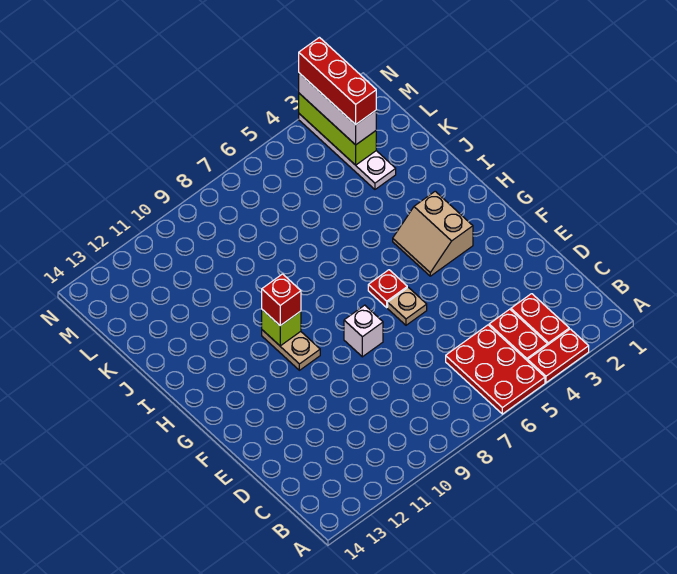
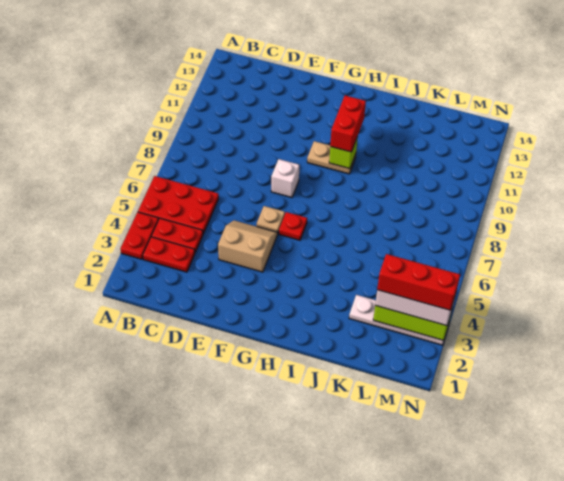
tan 2x2 slope [393,191,473,276] -> tan 2x2 slope moved to [218,220,278,272]
red 1x1 brick [262,274,301,326] -> red 1x2 brick [330,96,366,152]

